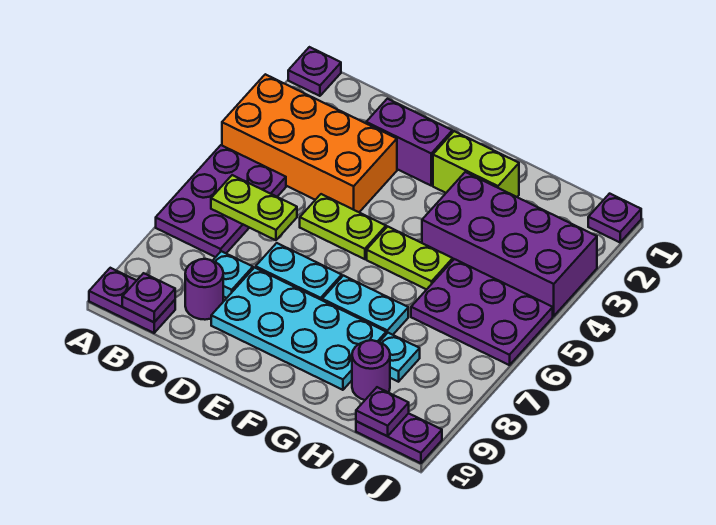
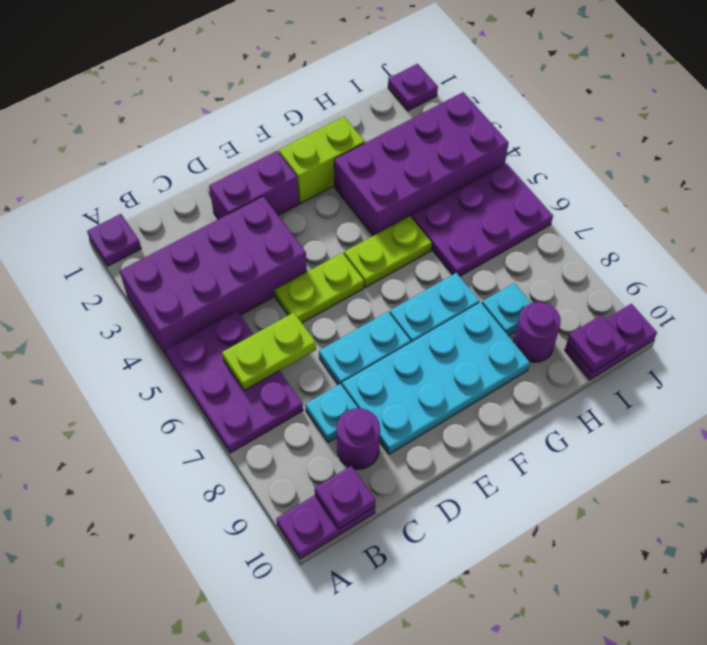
orange 2x4 brick [222,74,397,212] -> purple 2x4 brick [120,196,307,356]

